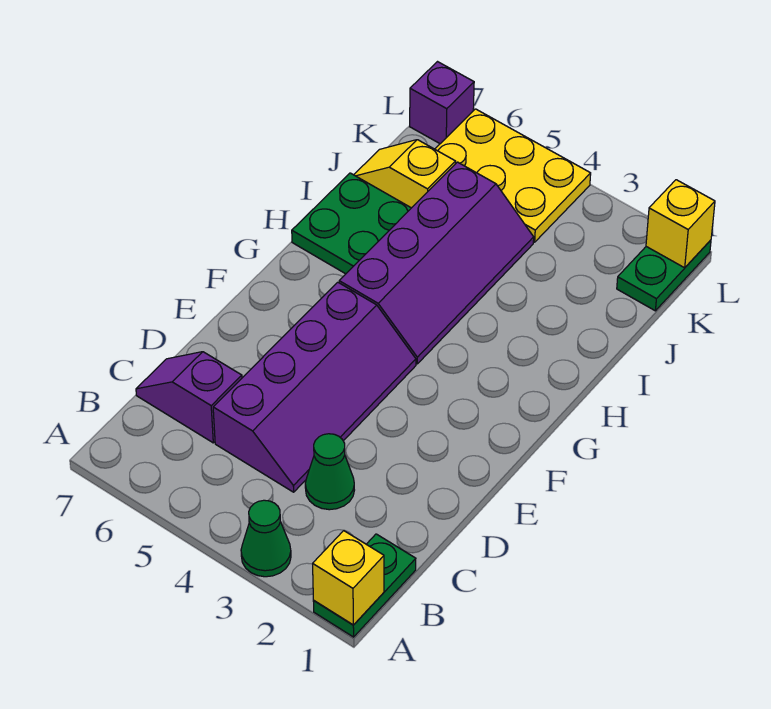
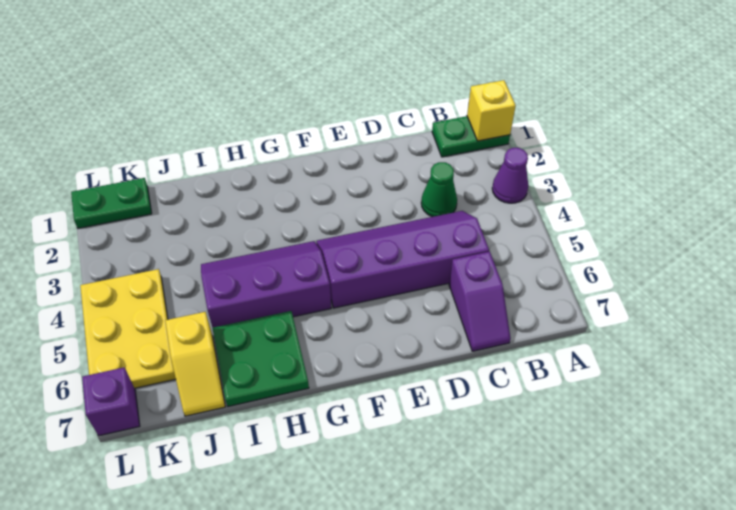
green 1x1 cone [241,500,291,577] -> purple 1x1 cone [492,148,528,203]
purple 2x4 slope [339,162,534,364] -> purple 2x3 slope [201,241,331,328]
yellow 1x1 brick [646,180,715,268] -> none

